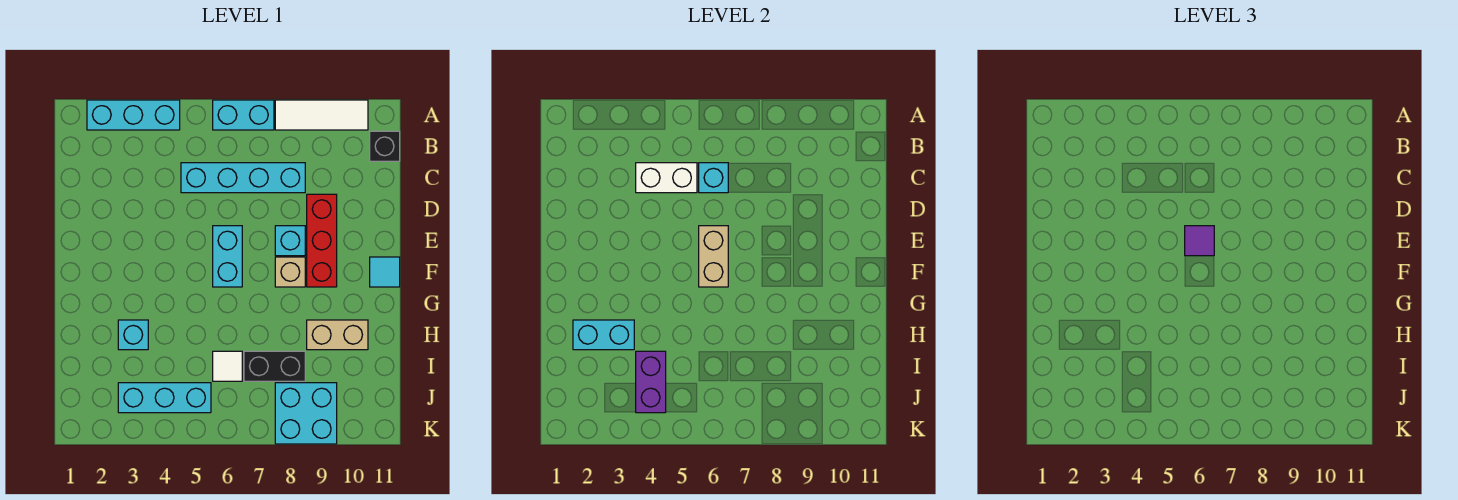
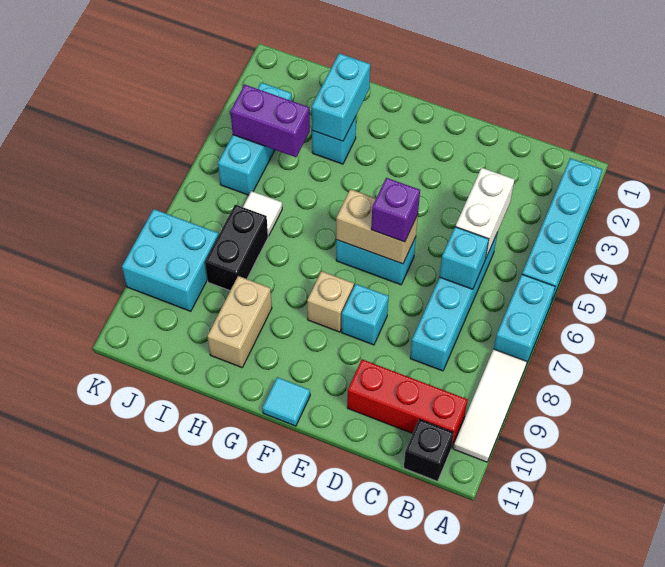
cyan 1x3 brick [87,100,180,130] -> cyan 1x4 brick [522,158,602,303]
red 1x3 brick [307,194,337,287] -> red 1x3 brick moved to [347,359,468,448]
purple 1x1 tile [1185,226,1214,256] -> purple 1x1 brick [371,178,420,242]

